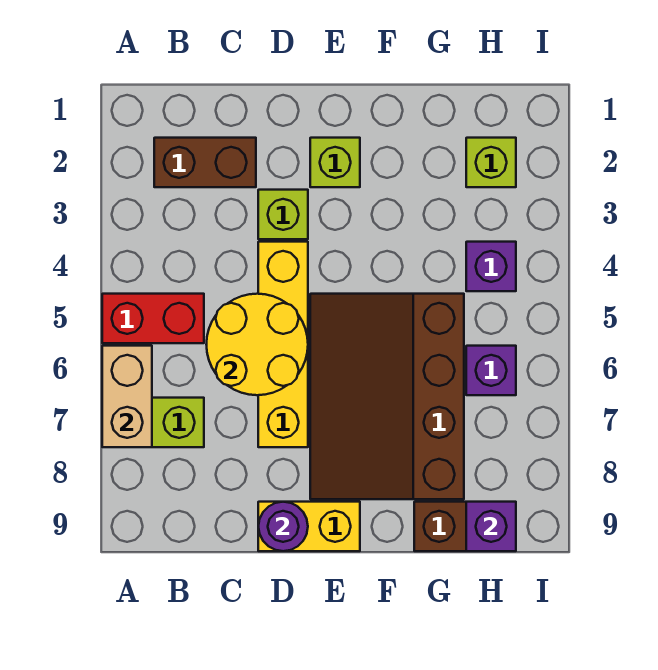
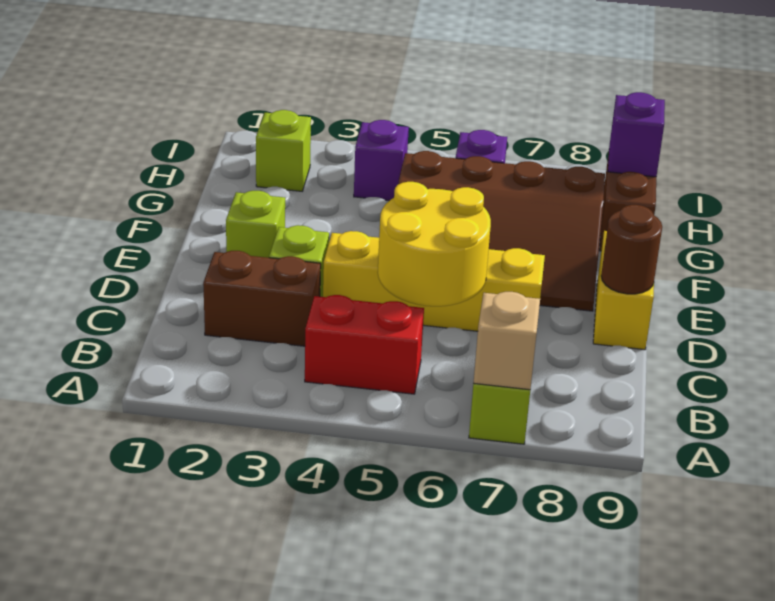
red 1x2 brick [102,294,204,343] -> red 1x2 brick turned to [305,295,424,394]
tan 1x2 brick [102,346,152,447] -> tan 1x1 brick [474,292,540,390]
brown 1x2 brick [154,138,256,187] -> brown 1x2 brick turned to [203,251,321,346]
purple 1x1 round brick [258,502,308,551] -> brown 1x1 round brick [601,205,662,294]

